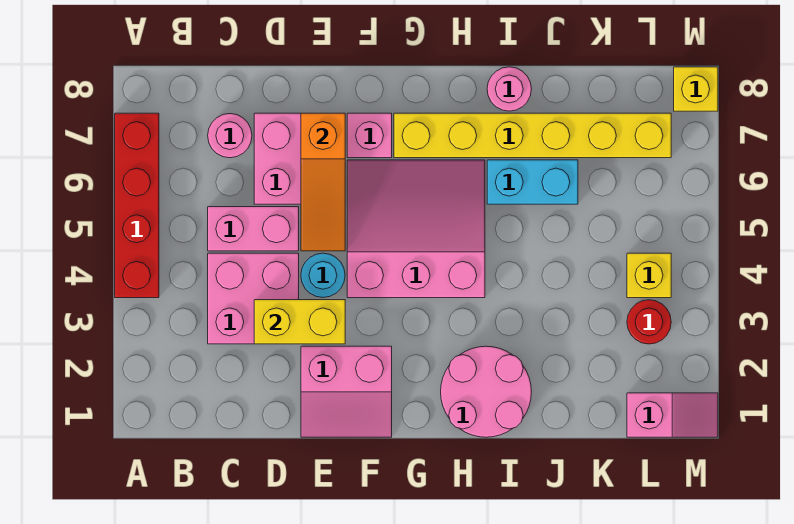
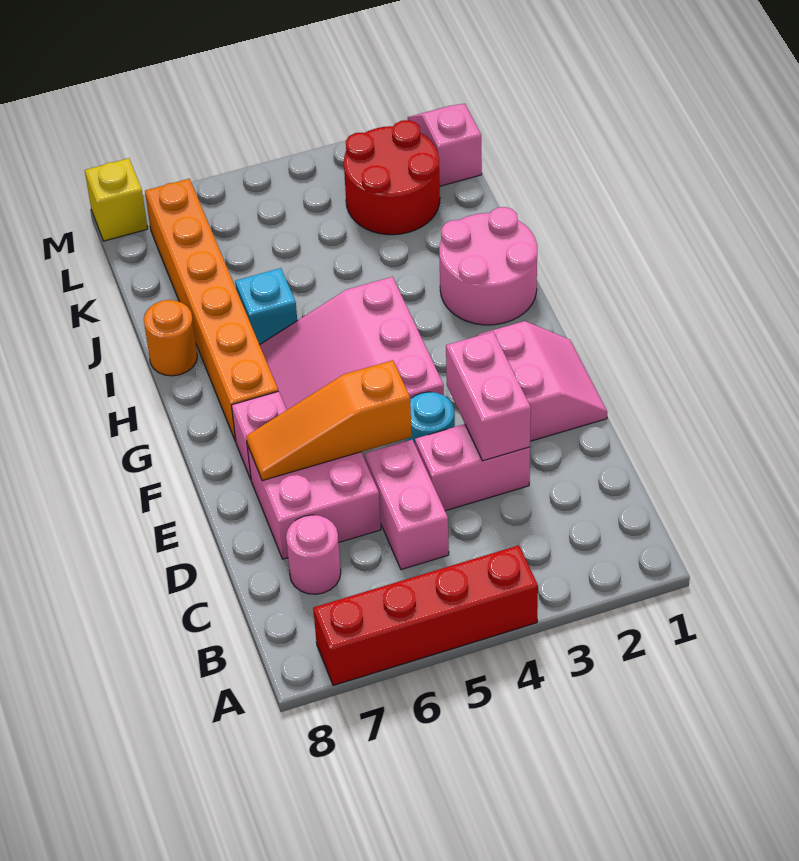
pink 2x2 brick [208,253,299,344] -> pink 1x2 brick [415,424,530,511]
yellow 1x2 brick [254,300,345,344] -> pink 1x2 brick [446,332,531,461]
orange 1x3 slope [301,113,345,251] -> orange 1x3 slope turned to [246,360,412,481]
yellow 1x6 brick [394,113,671,158] -> orange 1x6 brick [145,179,278,441]
cyan 1x2 brick [487,160,578,204] -> cyan 1x1 brick [235,268,297,345]
pink 1x1 round brick [487,67,531,111] -> orange 1x1 round brick [144,300,197,376]
red 1x1 round brick [627,300,671,344] -> red 2x2 round brick [344,120,440,235]
yellow 1x1 brick [627,253,671,298] -> none

